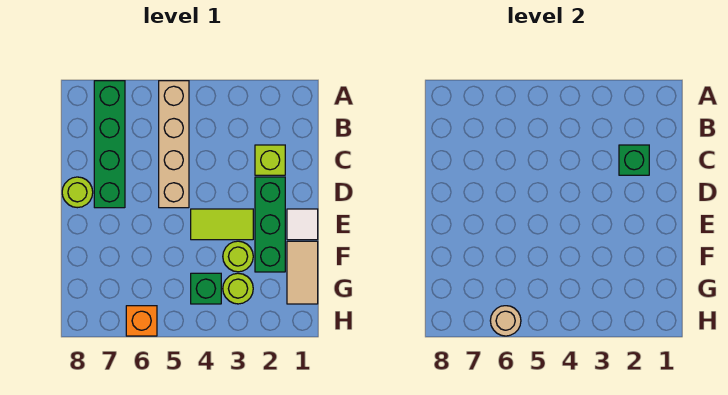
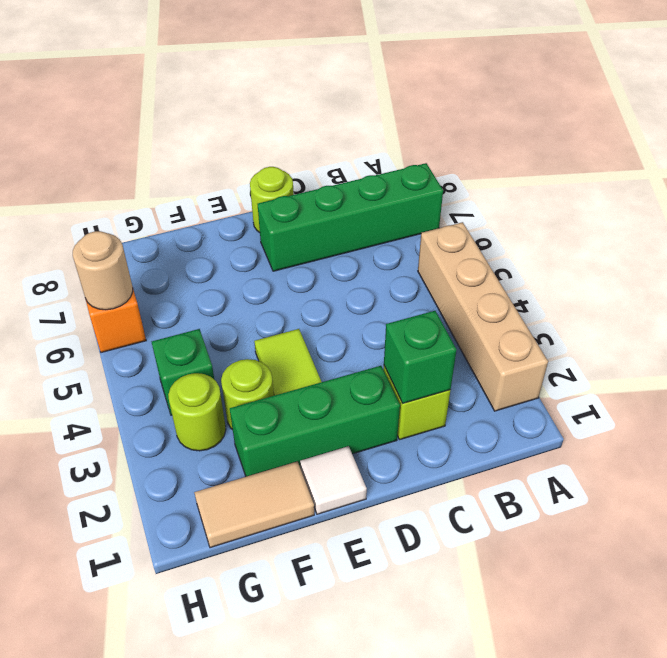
tan 1x4 brick [159,81,189,208] -> tan 1x4 brick turned to [418,222,548,411]

